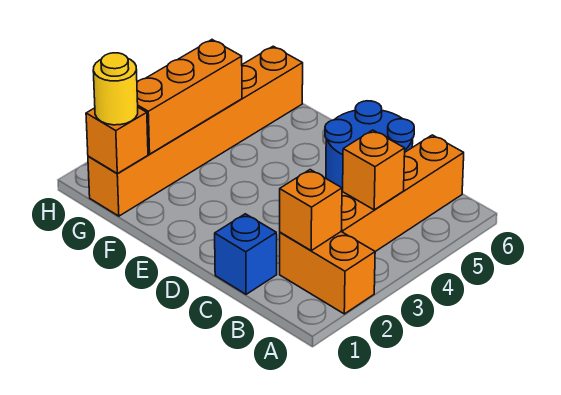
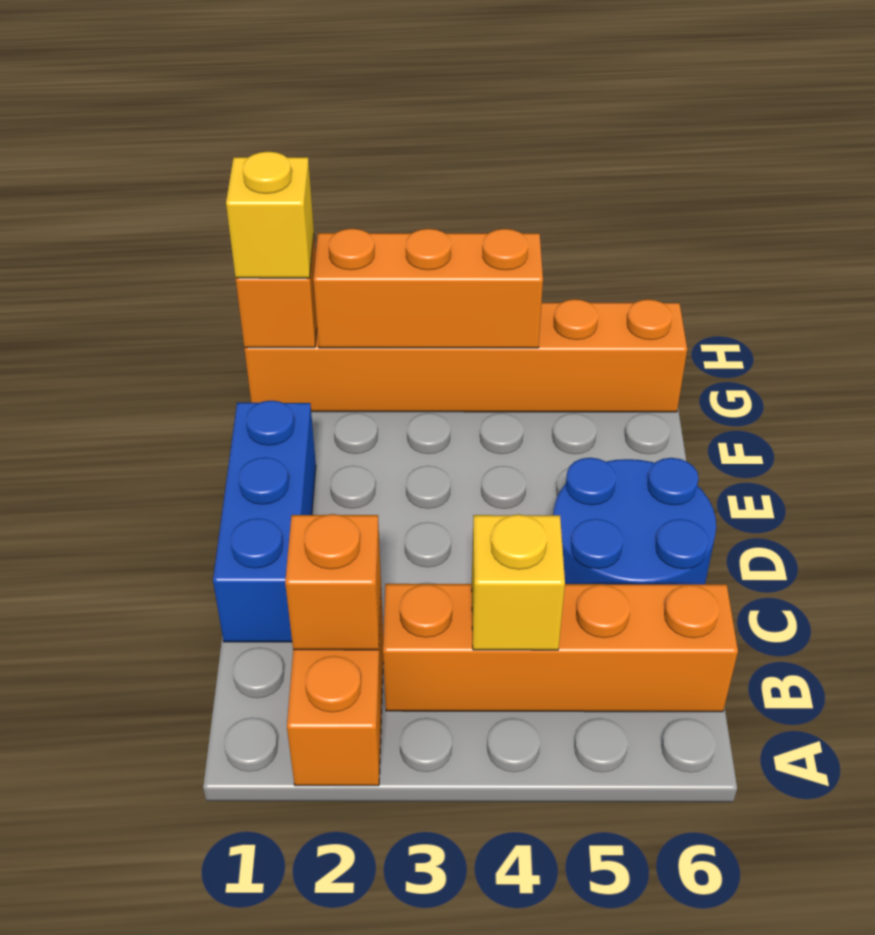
orange 1x1 brick [343,130,405,210] -> yellow 1x1 brick [472,514,565,650]
blue 1x1 brick [215,214,277,294] -> blue 1x3 brick [213,401,316,642]
yellow 1x1 round brick [93,53,138,125] -> yellow 1x1 brick [226,151,314,278]

